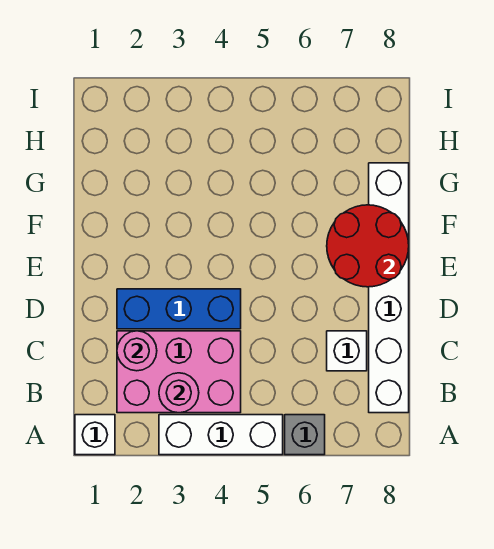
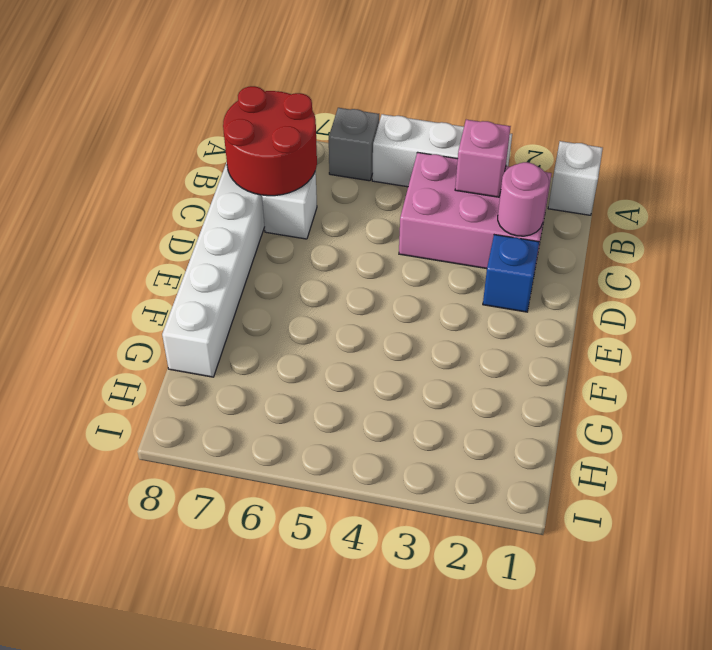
pink 1x1 round brick [159,373,199,413] -> pink 1x1 brick [455,120,511,197]
blue 1x3 brick [117,289,241,329] -> blue 1x1 brick [483,235,539,312]
red 2x2 round brick [327,205,409,287] -> red 2x2 round brick moved to [223,86,317,196]

